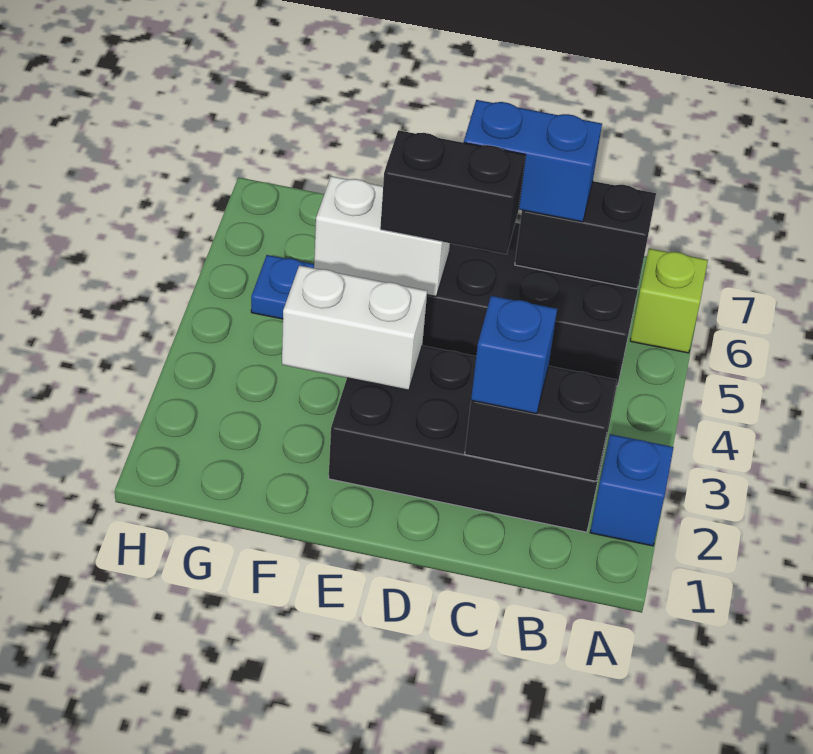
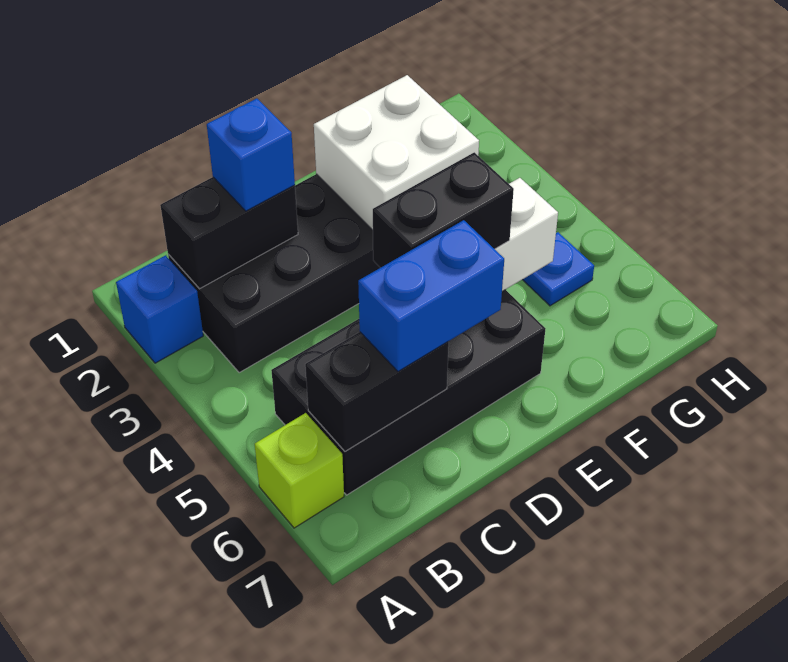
white 1x2 brick [282,265,427,390] -> white 2x2 brick [314,75,479,230]

